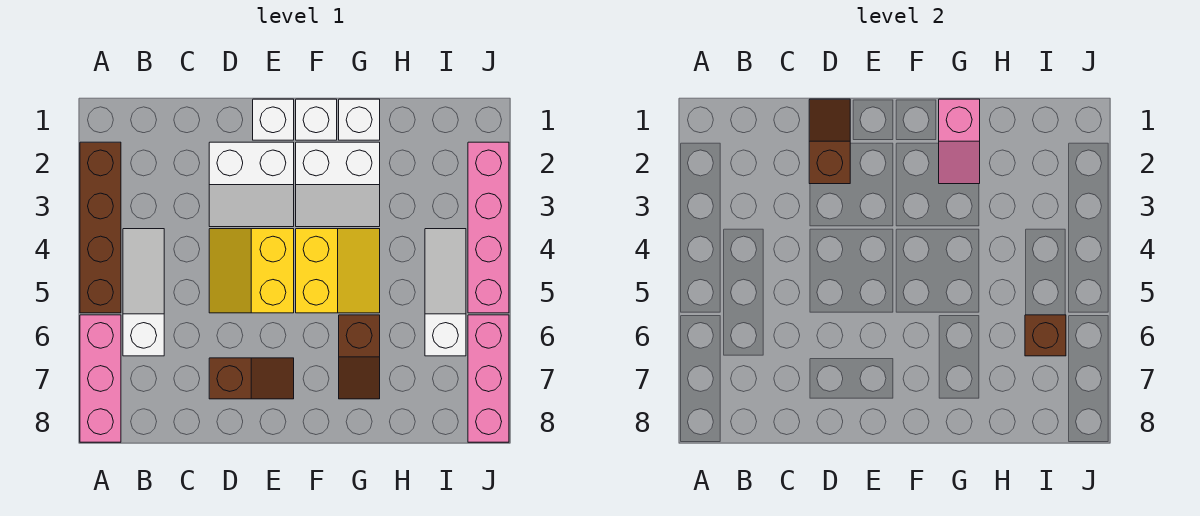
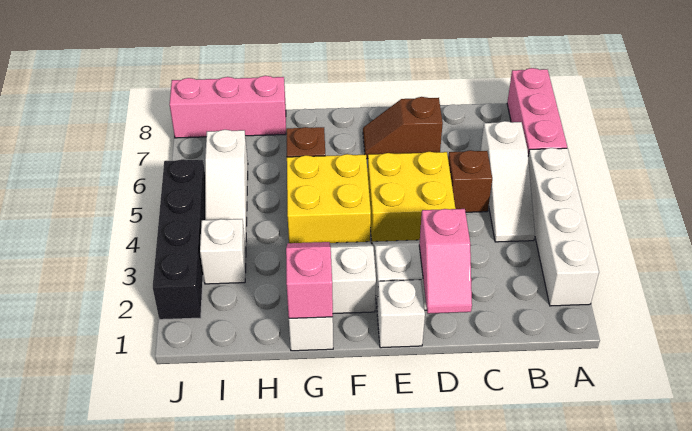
brown 1x4 brick [80,142,121,313] -> white 1x4 brick [528,148,599,306]
brown 1x2 slope [809,99,850,184] -> pink 1x2 slope [419,209,472,314]
yellow 2x2 slope [209,229,294,313] -> yellow 2x2 brick [368,152,455,242]
white 1x1 brick [296,99,337,140] -> white 1x1 brick moved to [200,219,246,284]
yellow 2x2 slope [296,229,380,313] -> yellow 2x2 brick [287,154,371,243]
brown 1x1 brick [1025,315,1066,356] -> brown 1x1 brick moved to [448,150,492,212]
pink 1x4 brick [468,142,509,313] -> black 1x4 brick [153,159,205,320]
pink 1x3 brick [468,315,509,442] -> pink 1x3 brick turned to [169,76,286,138]

